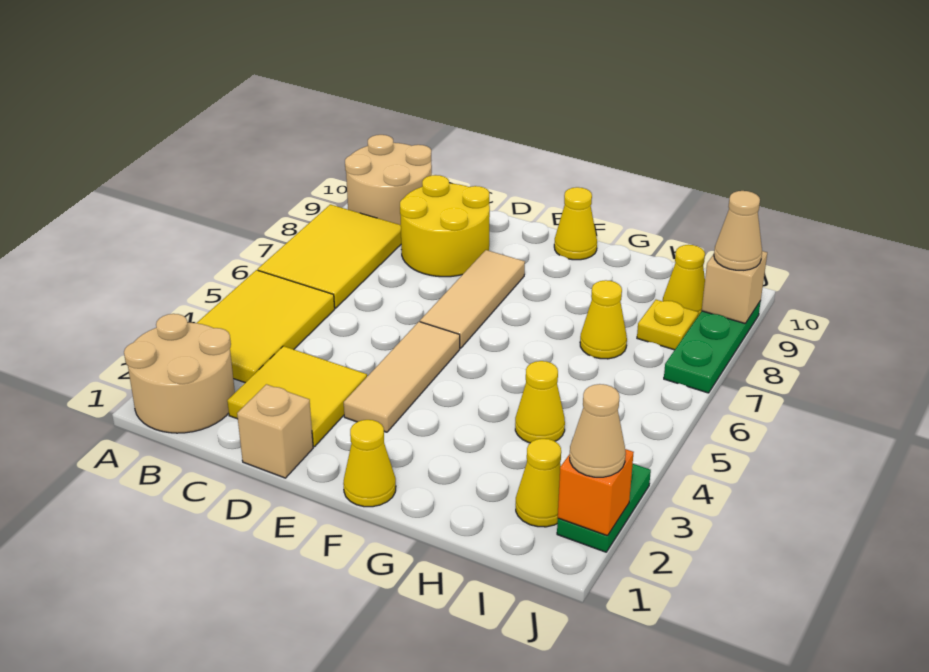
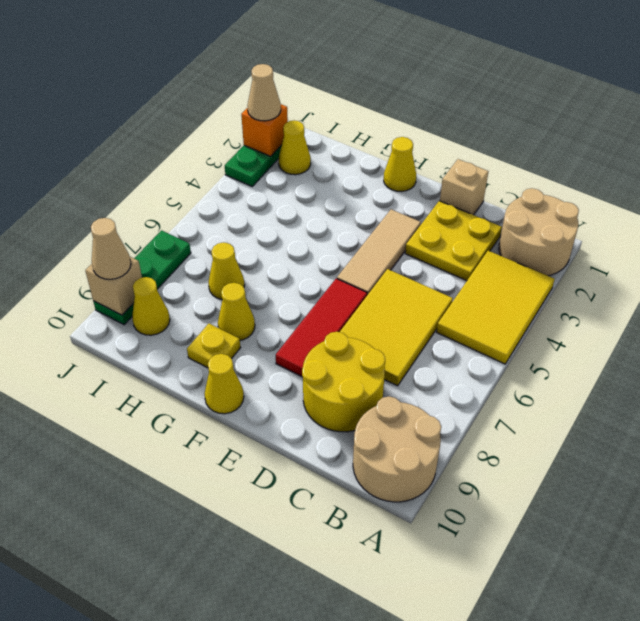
yellow 2x3 tile [258,204,401,308] -> yellow 2x3 tile moved to [340,269,453,386]
yellow 2x2 tile [227,346,367,447] -> yellow 2x2 plate [405,201,502,281]
tan 1x3 tile [420,250,525,348] -> red 1x3 tile [276,279,367,377]
yellow 1x1 cone [515,361,565,443] -> yellow 1x1 cone moved to [218,283,255,340]
yellow 1x1 plate [637,300,698,350] -> yellow 1x1 plate moved to [187,324,240,368]

